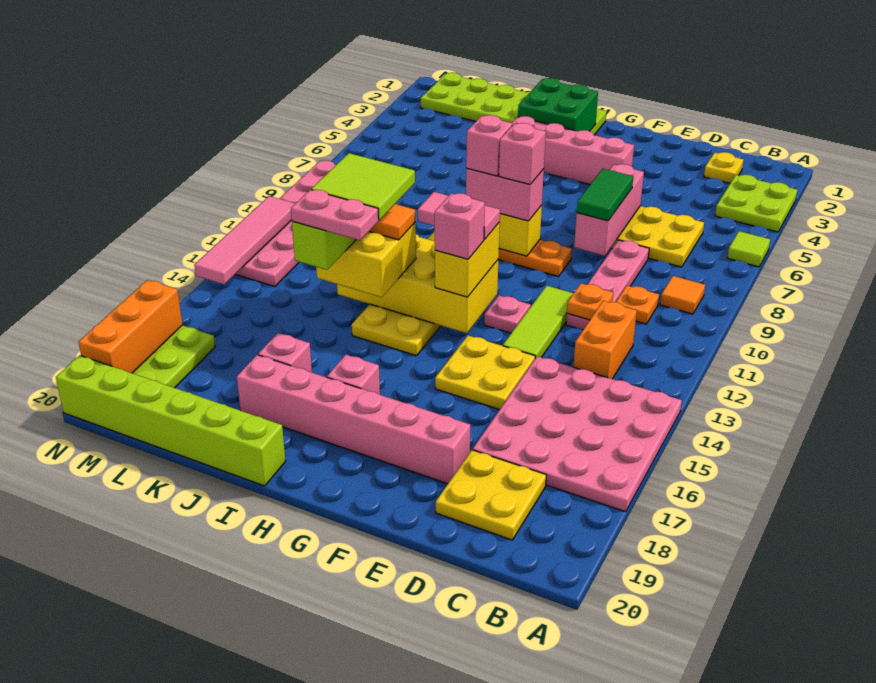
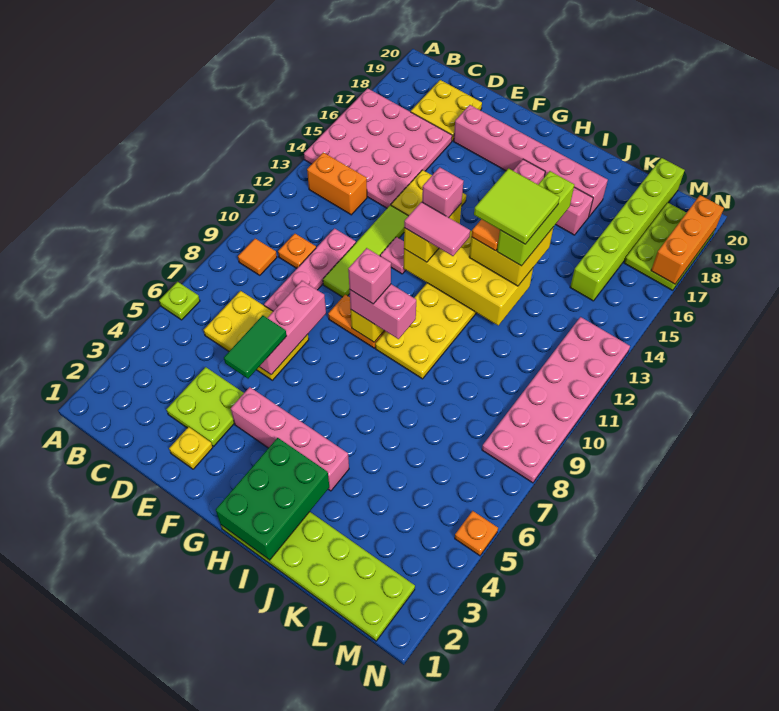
lime 2x2 plate [715,175,797,232] -> lime 2x2 plate moved to [166,367,244,446]
lime 1x1 tile [727,231,770,267] -> lime 1x1 plate [159,282,200,320]
yellow 1x1 plate [704,152,743,183] -> yellow 1x1 plate moved to [169,427,213,469]
orange 1x2 brick [573,301,637,379] -> orange 1x2 brick turned to [307,152,367,215]
orange 1x1 plate [567,283,613,320] -> orange 1x1 plate moved to [455,511,498,556]
green 1x2 tile [577,169,633,221] -> green 1x2 tile moved to [224,315,287,379]
lime 1x3 tile [503,286,574,358] -> lime 1x4 tile [323,205,408,297]
green 2x2 brick [518,78,598,131] -> green 2x3 brick [216,438,329,560]
pink 1x1 brick [466,115,513,176] -> none
pink 1x2 plate [291,190,379,240] -> none
lime 1x6 brick [56,355,286,486] -> lime 1x6 brick turned to [570,158,685,301]
pink 1x4 tile [194,196,296,284] -> none

